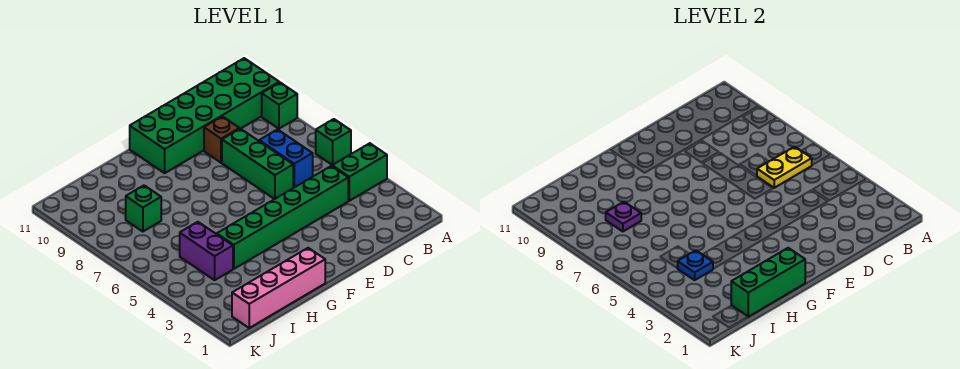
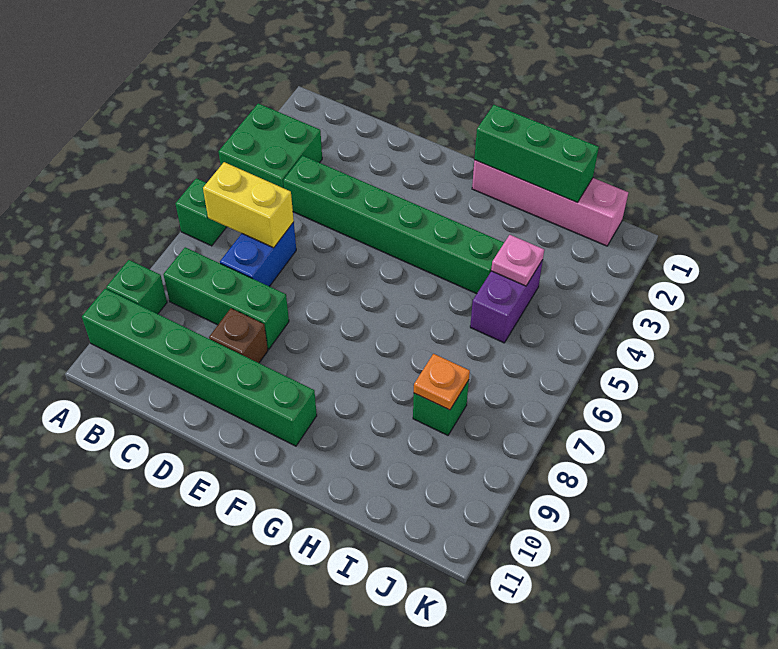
green 1x2 brick [332,143,387,201] -> green 2x2 brick [218,103,322,188]
green 2x6 brick [130,58,279,173] -> green 1x6 brick [82,289,317,446]
yellow 1x2 plate [757,147,812,188] -> yellow 1x2 brick [203,162,294,248]
green 1x3 brick [222,129,293,199] -> green 1x3 brick turned to [163,247,289,349]
blue 1x1 plate [678,250,713,280] -> pink 1x1 plate [491,235,544,286]
purple 1x1 plate [606,202,641,232] -> orange 1x1 plate [414,354,470,410]

